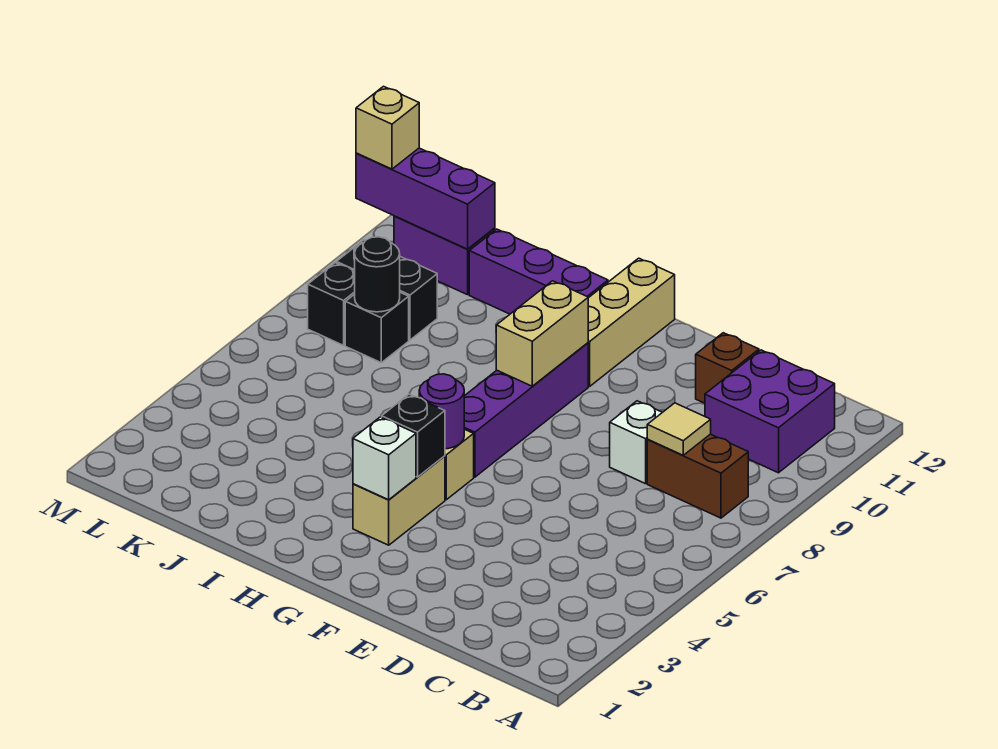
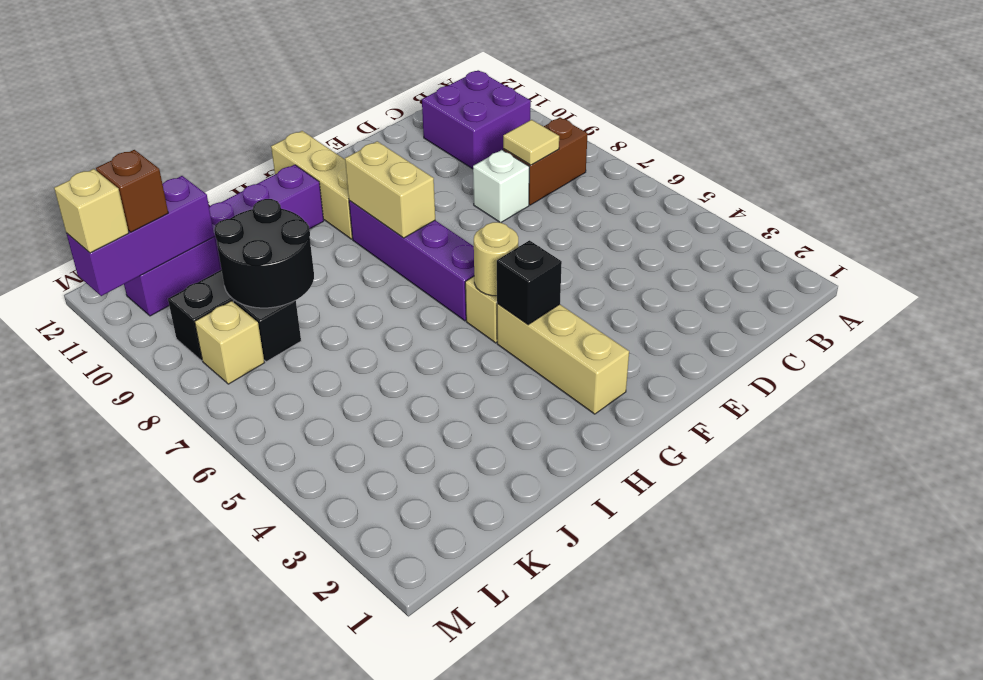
brown 1x1 brick [696,333,759,403] -> brown 1x1 brick moved to [96,150,168,232]
tan 1x2 brick [353,456,445,545] -> tan 1x3 brick [497,304,629,414]
white 1x1 brick [353,417,416,500] -> none
purple 1x1 round brick [419,374,464,449] -> tan 1x1 round brick [474,222,518,296]
black 1x1 round brick [355,237,400,312] -> black 2x2 round brick [214,199,314,308]
black 1x1 brick [308,263,355,345] -> tan 1x1 brick [195,301,264,384]

